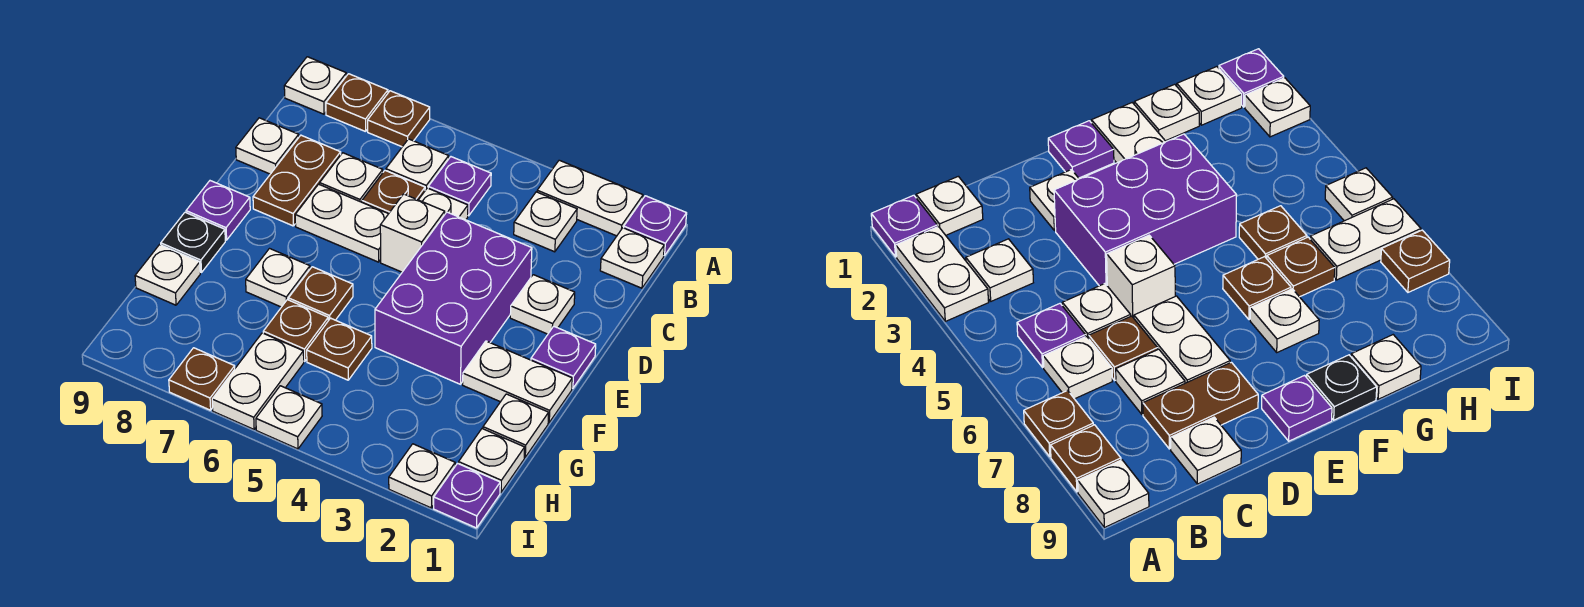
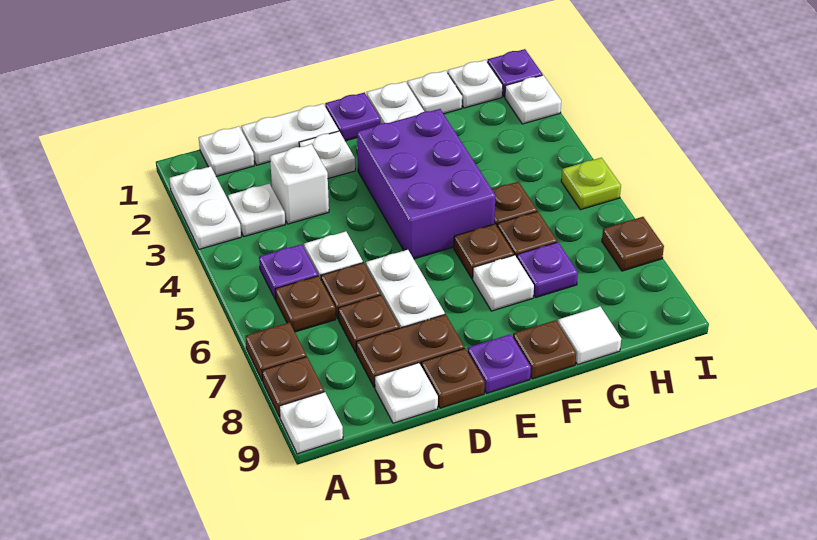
purple 1x1 plate [624,196,687,256] -> purple 1x1 plate moved to [517,242,578,298]
white 1x1 plate [386,139,449,190] -> brown 1x1 plate [275,276,336,332]
white 1x1 plate [320,153,383,202] -> brown 1x1 plate [338,295,399,352]
purple 2x3 brick [375,212,532,384] -> purple 2x3 brick turned to [357,109,496,259]
white 1x1 brick [380,194,445,272] -> white 1x1 brick moved to [270,144,329,224]
none -> brown 1x1 plate [421,348,485,408]
black 1x1 plate [161,212,225,272] -> brown 1x1 plate [513,320,576,379]
white 1x1 plate [135,245,200,305] -> white 1x1 tile [558,307,621,364]
white 1x2 plate [212,333,304,429] -> white 1x2 plate moved to [241,104,339,165]
white 1x1 plate [256,386,322,449] -> lime 1x1 plate [561,158,621,210]

